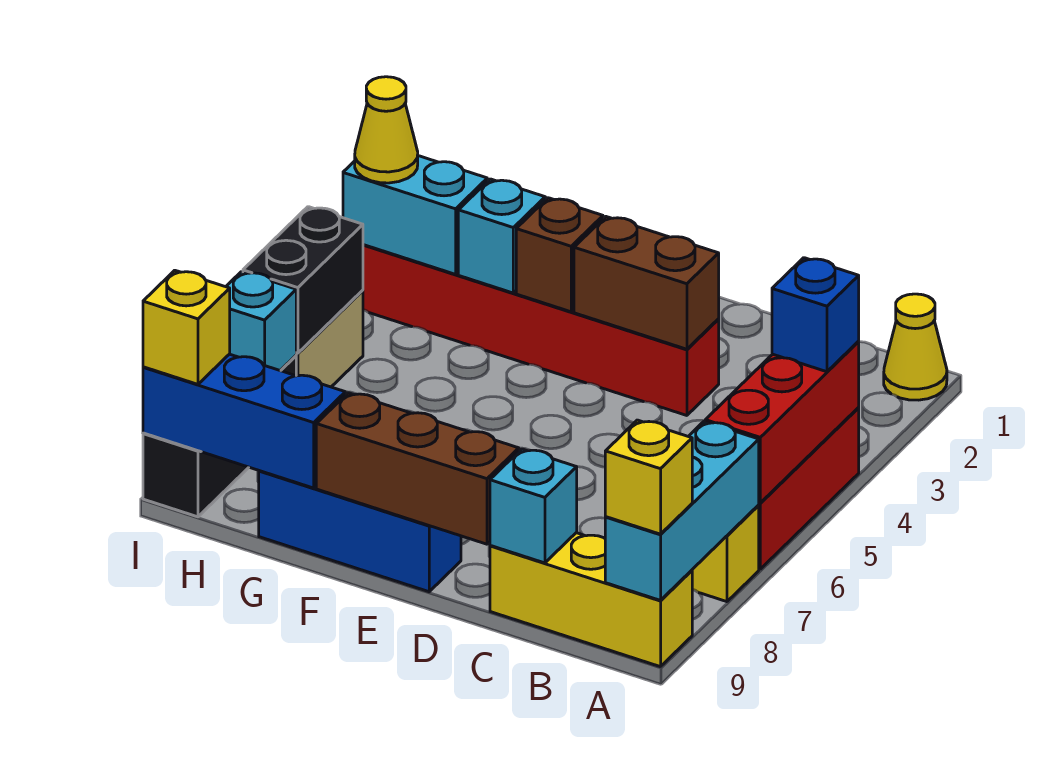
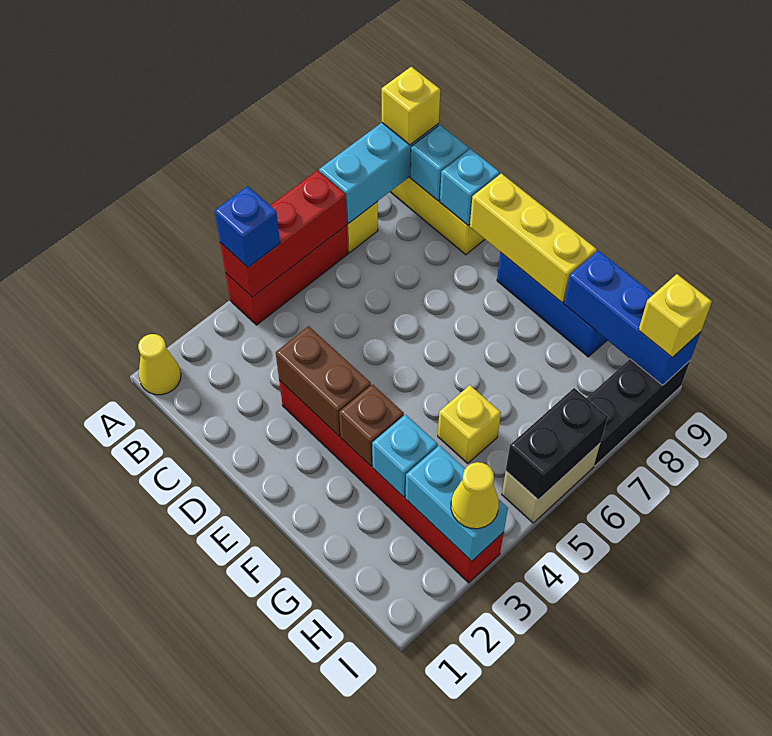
brown 1x3 brick [316,393,519,544] -> yellow 1x3 brick [470,173,597,303]
none -> yellow 1x1 brick [438,385,501,463]
cyan 1x1 brick [226,272,296,370] -> cyan 1x1 brick moved to [411,125,469,201]

